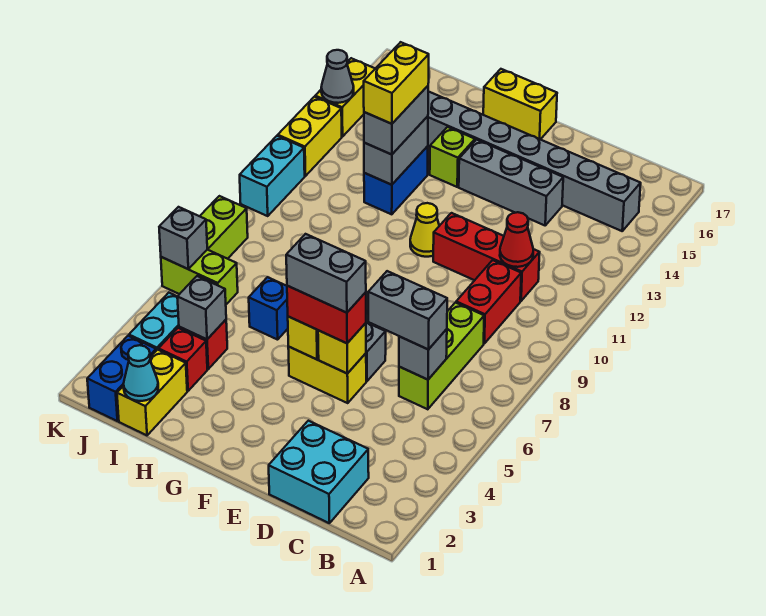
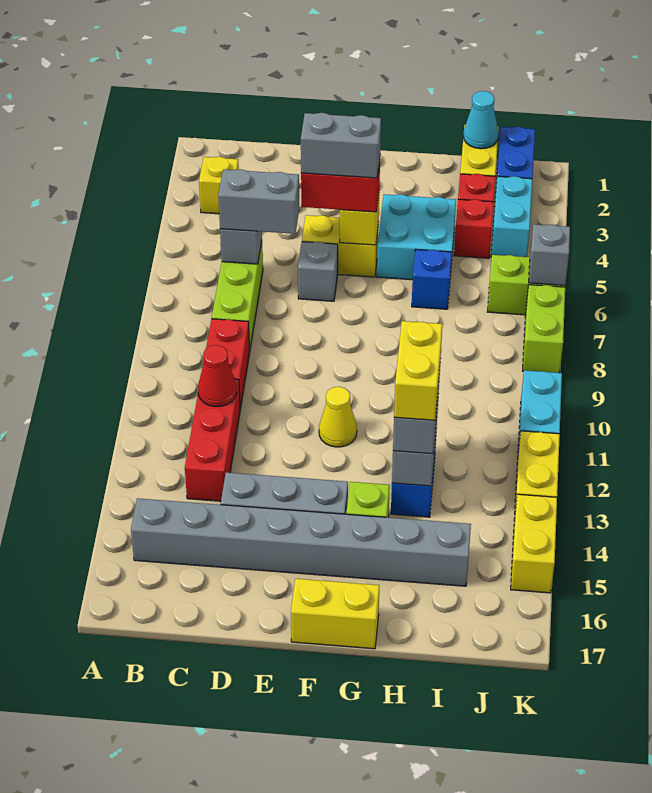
cyan 2x2 brick [269,421,369,523] -> cyan 2x2 brick moved to [377,194,456,280]
red 1x3 brick [433,213,540,301] -> red 1x3 brick turned to [185,379,240,501]
yellow 1x1 brick [318,323,366,374] -> yellow 1x1 brick moved to [199,157,239,214]
grey 1x1 brick [177,276,226,339] -> none
grey 1x1 cone [321,50,354,103] -> none

